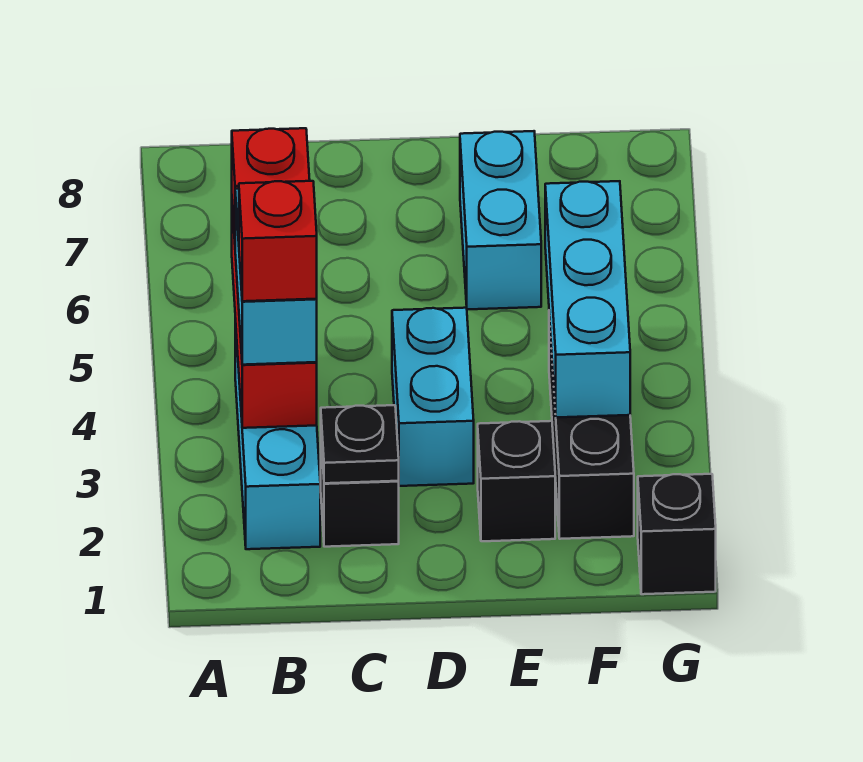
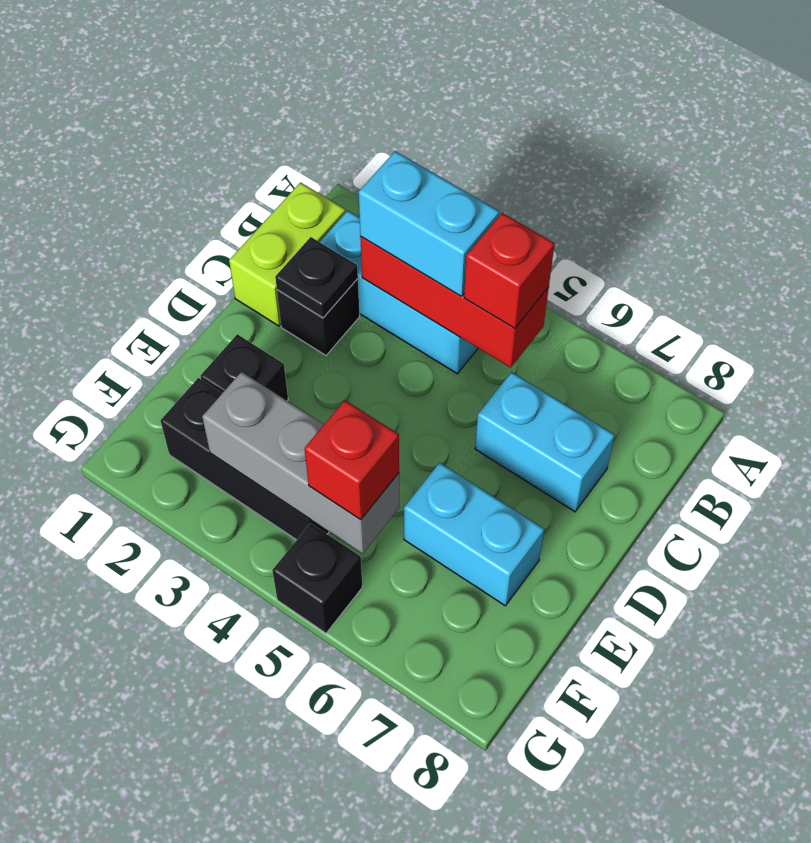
none -> lime 1x2 brick [229,183,346,326]
red 1x1 brick [239,181,317,301] -> red 1x1 brick moved to [304,400,399,520]
cyan 1x2 brick [392,308,474,486] -> cyan 1x2 brick moved to [475,372,615,512]
cyan 1x3 brick [545,181,630,418] -> grey 1x3 brick [202,372,399,553]
black 1x1 brick [638,474,716,594] -> black 1x1 brick moved to [272,523,362,633]

